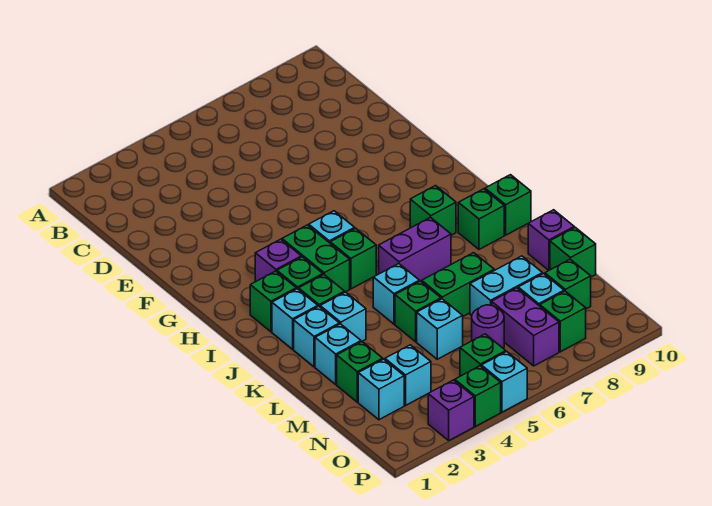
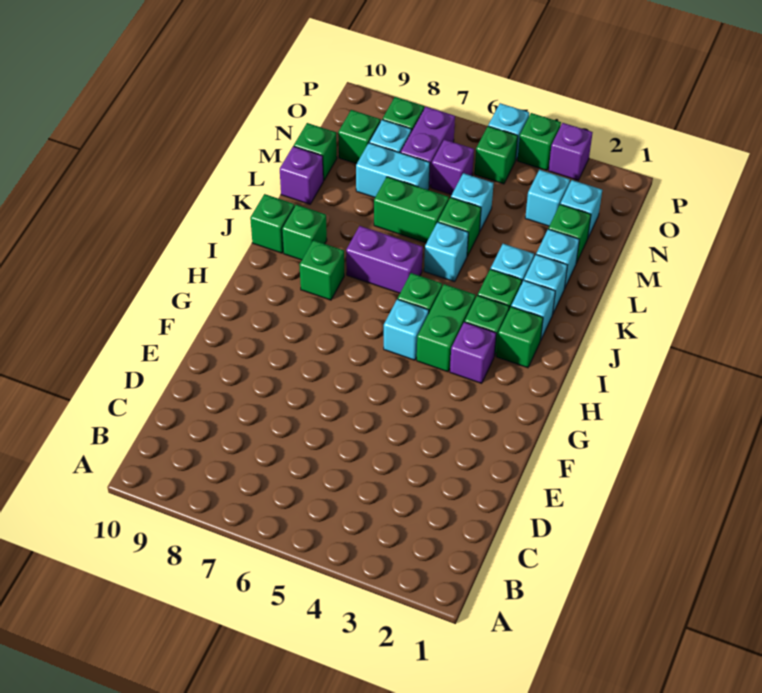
purple 1x1 round brick [472,305,504,349] -> purple 1x1 brick [431,139,474,195]

